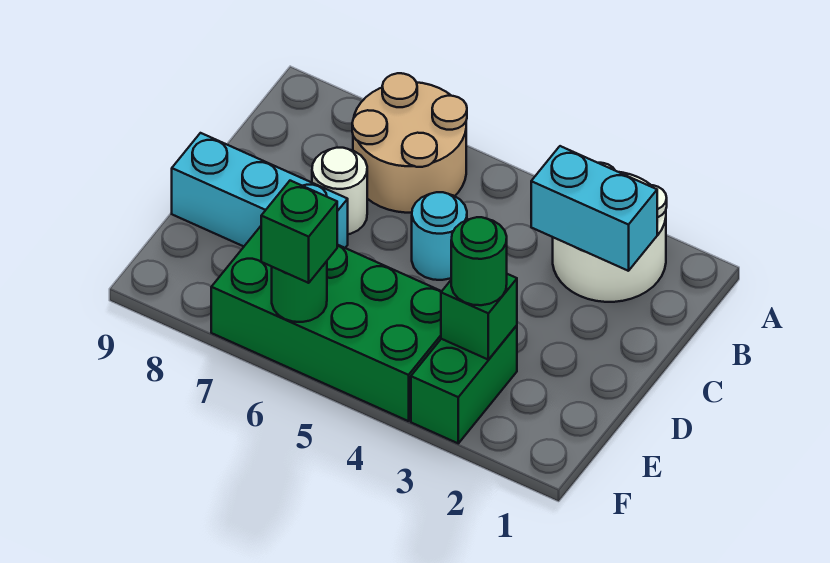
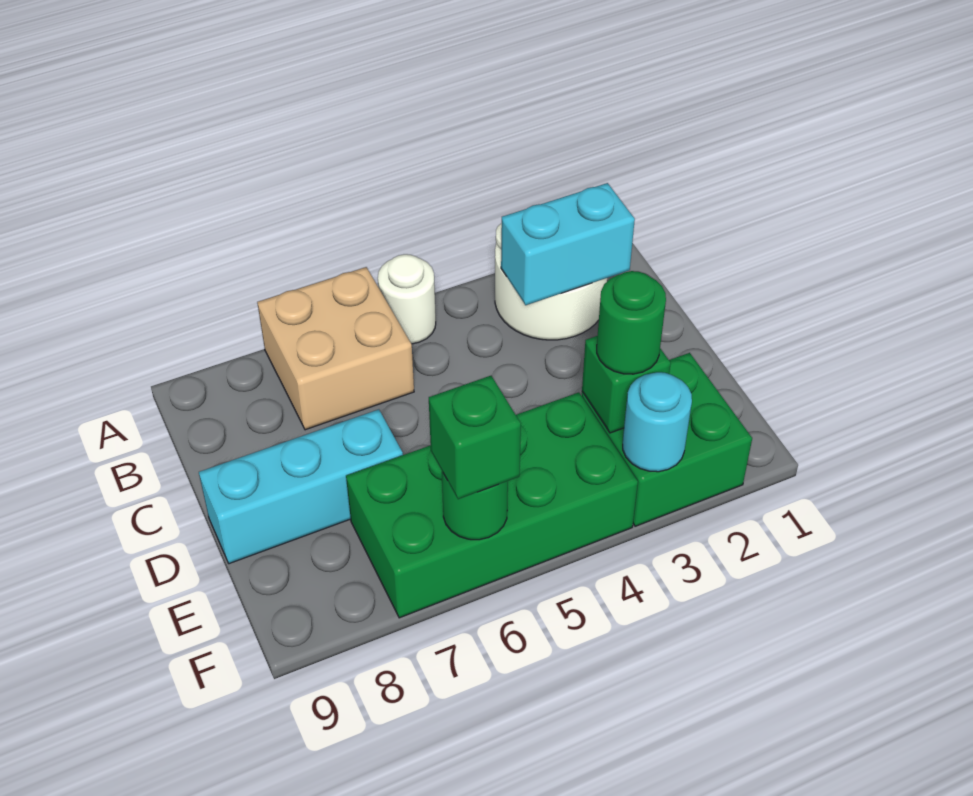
tan 2x2 round brick [352,73,467,213] -> tan 2x2 brick [257,267,414,430]
cyan 1x1 round brick [412,192,467,280] -> cyan 1x1 round brick moved to [623,372,692,472]
white 1x1 round brick [312,148,367,234] -> white 1x1 round brick moved to [378,254,436,344]
green 1x2 brick [411,325,517,443] -> green 2x2 brick [582,353,752,526]

